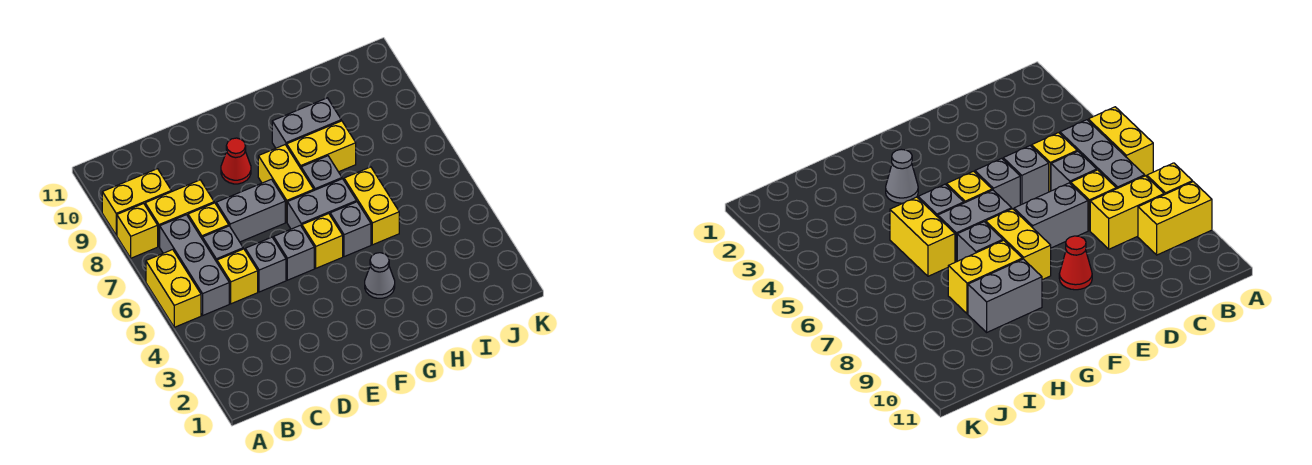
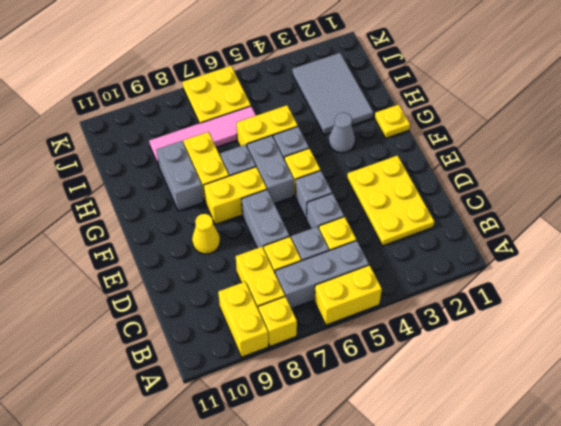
none -> yellow 2x3 plate [347,156,434,246]
red 1x1 cone [221,138,251,184] -> yellow 1x1 cone [192,214,220,254]
none -> yellow 1x1 plate [375,104,410,138]
none -> grey 2x3 tile [292,53,373,135]
none -> pink 1x4 tile [149,106,256,166]
none -> yellow 2x2 plate [182,66,251,123]

